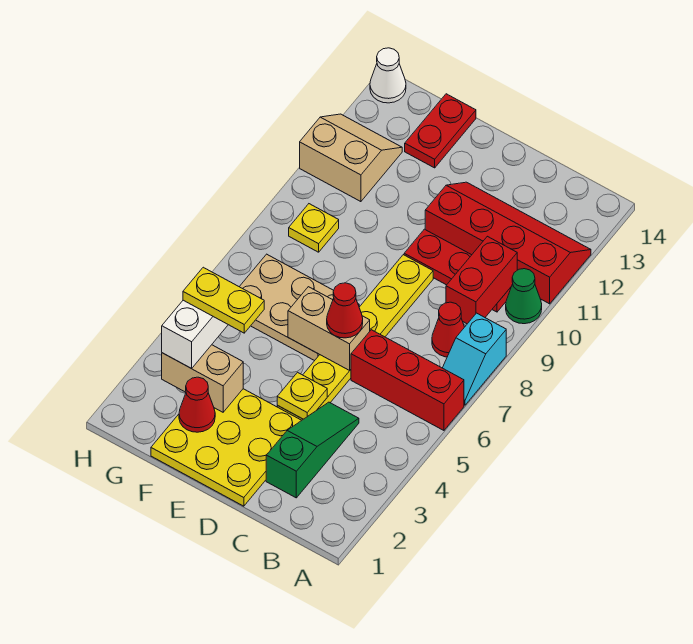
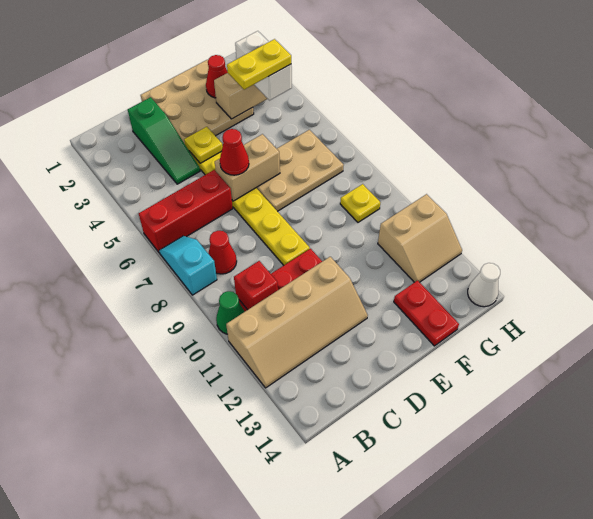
red 2x4 slope [425,182,591,304] -> tan 2x4 slope [226,257,368,388]
red 1x2 brick [446,236,517,324] -> red 1x1 brick [234,261,278,310]
yellow 3x3 plate [151,389,302,506] -> tan 3x3 plate [141,60,254,144]

